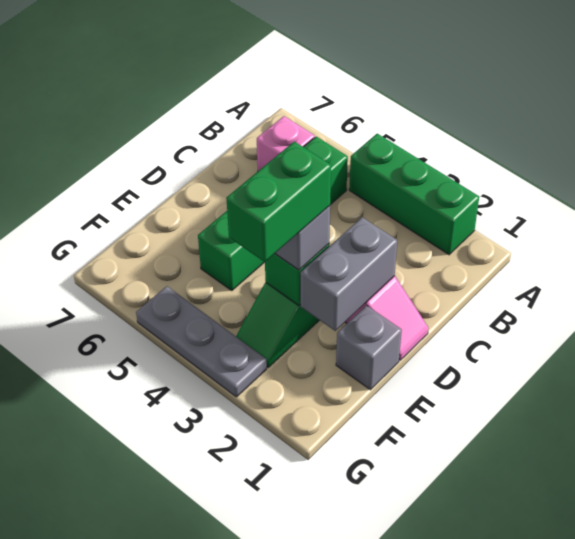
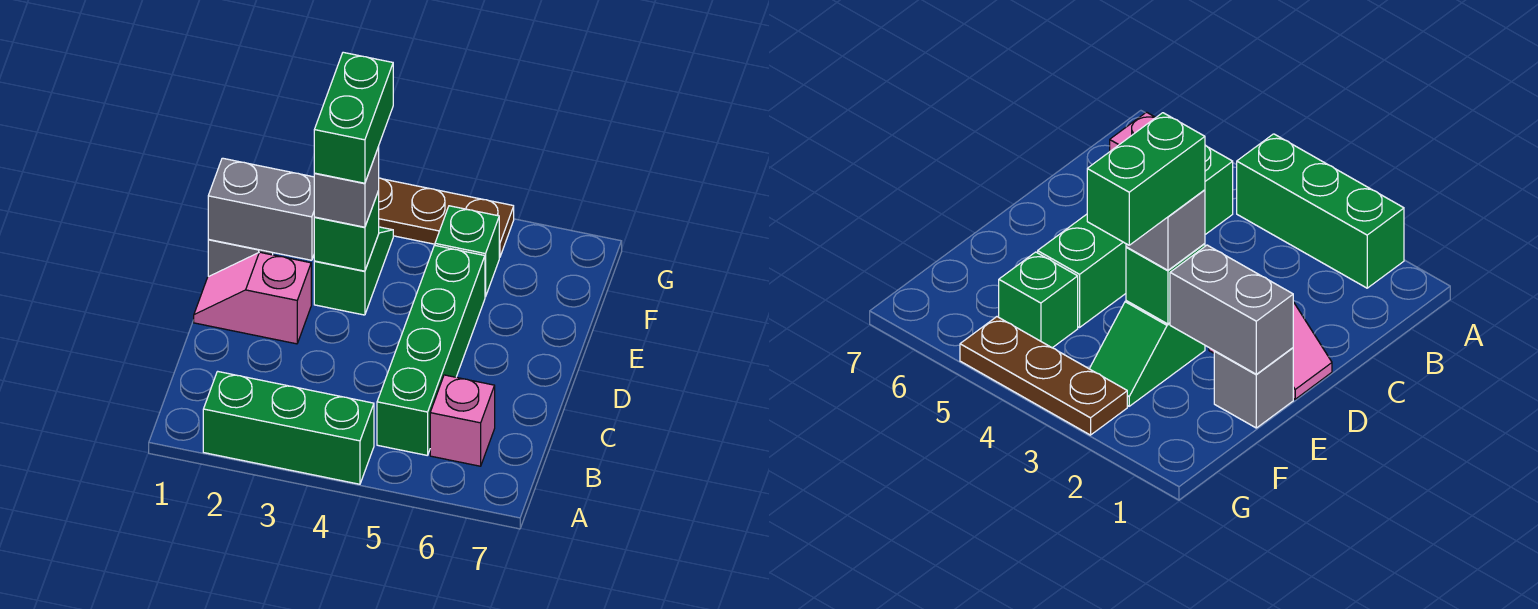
grey 1x2 brick [301,217,397,331] -> grey 1x2 brick turned to [208,158,315,260]
none -> green 1x1 brick [435,206,499,297]
grey 1x3 plate [136,286,267,397] -> brown 1x3 plate [379,178,514,257]

